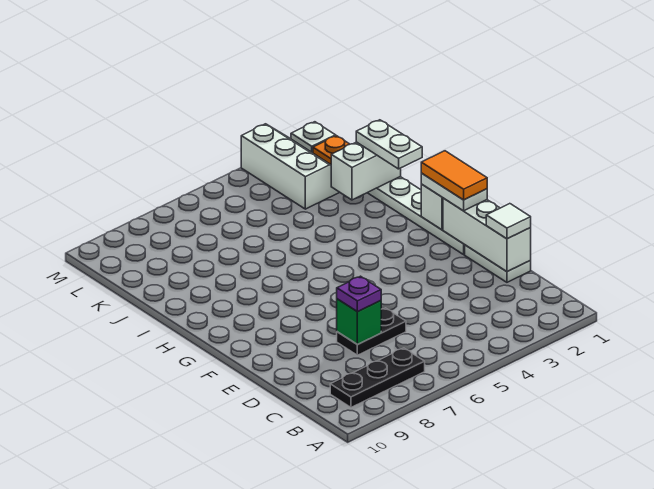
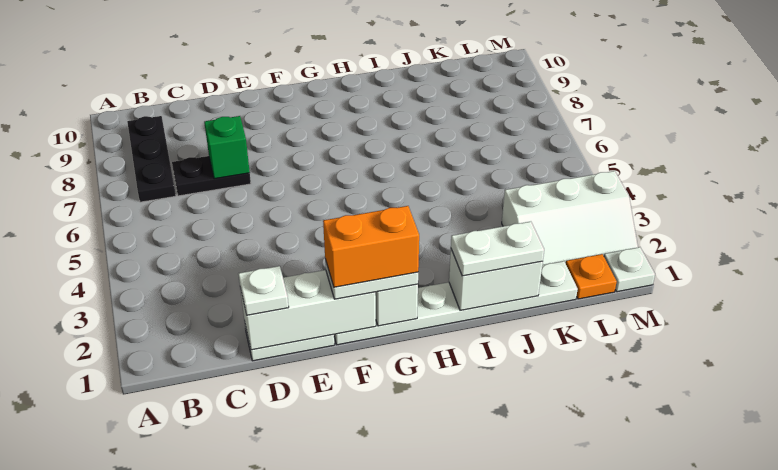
white 1x1 tile [486,204,531,239] -> white 1x1 plate [238,266,289,315]
black 1x2 plate [337,308,406,355] -> black 1x2 plate turned to [172,156,251,196]
purple 1x1 plate [337,276,381,312] -> none
orange 1x2 tile [421,151,487,200] -> orange 1x2 brick [323,206,419,287]
white 1x2 brick [331,142,401,200] -> white 1x2 brick turned to [449,249,543,311]

